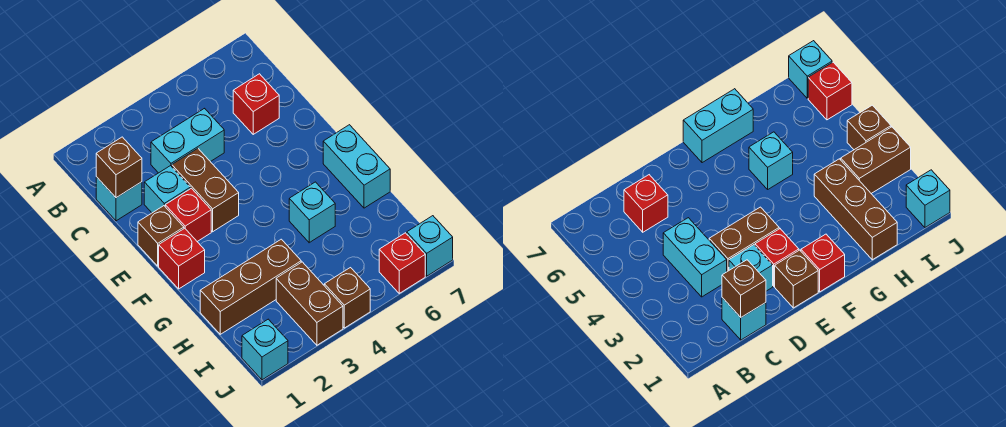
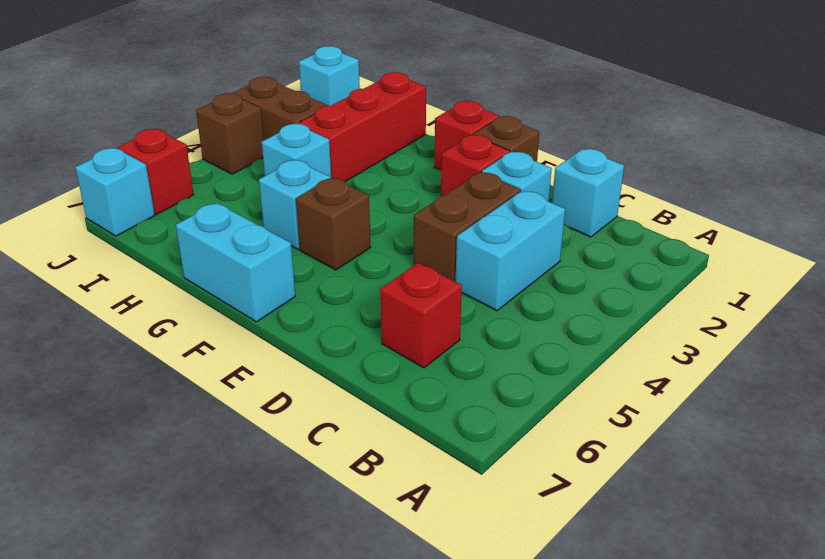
brown 1x1 brick [96,137,142,198] -> brown 1x1 brick moved to [296,178,371,270]
brown 1x2 brick [172,149,239,232] -> brown 1x2 brick turned to [414,172,521,282]
brown 1x3 brick [200,239,301,334] -> red 1x3 brick [298,72,426,182]
none -> cyan 1x1 brick [262,124,331,178]

